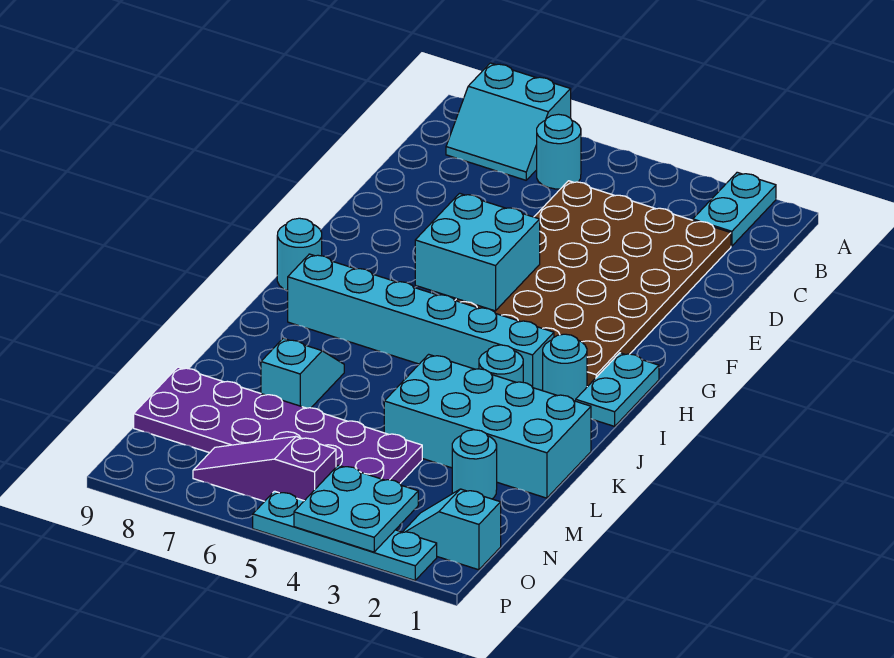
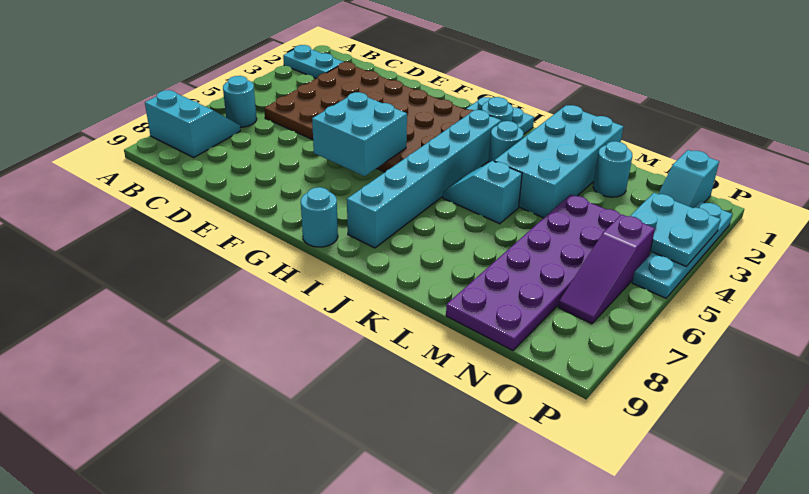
cyan 2x2 slope [446,63,571,180] -> cyan 2x2 slope turned to [145,90,240,158]
cyan 1x2 slope [261,338,344,408] -> cyan 1x2 slope moved to [443,161,522,224]

